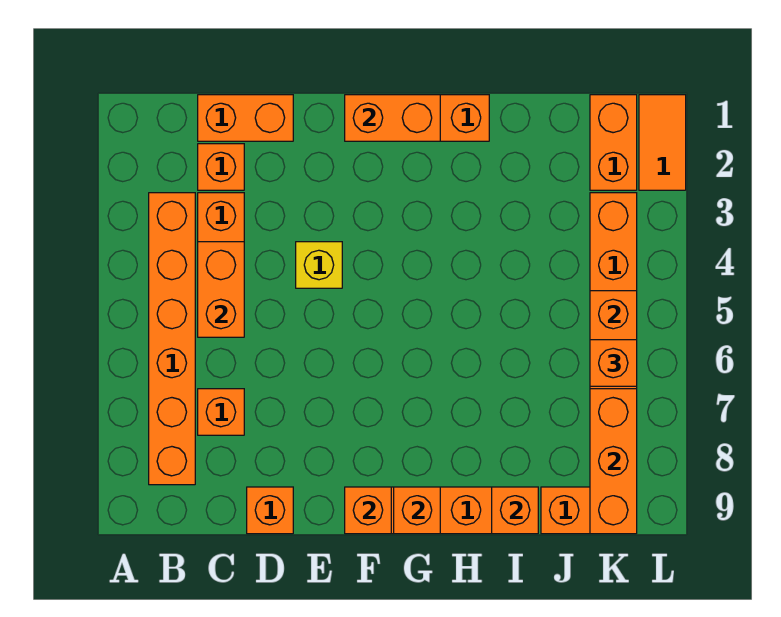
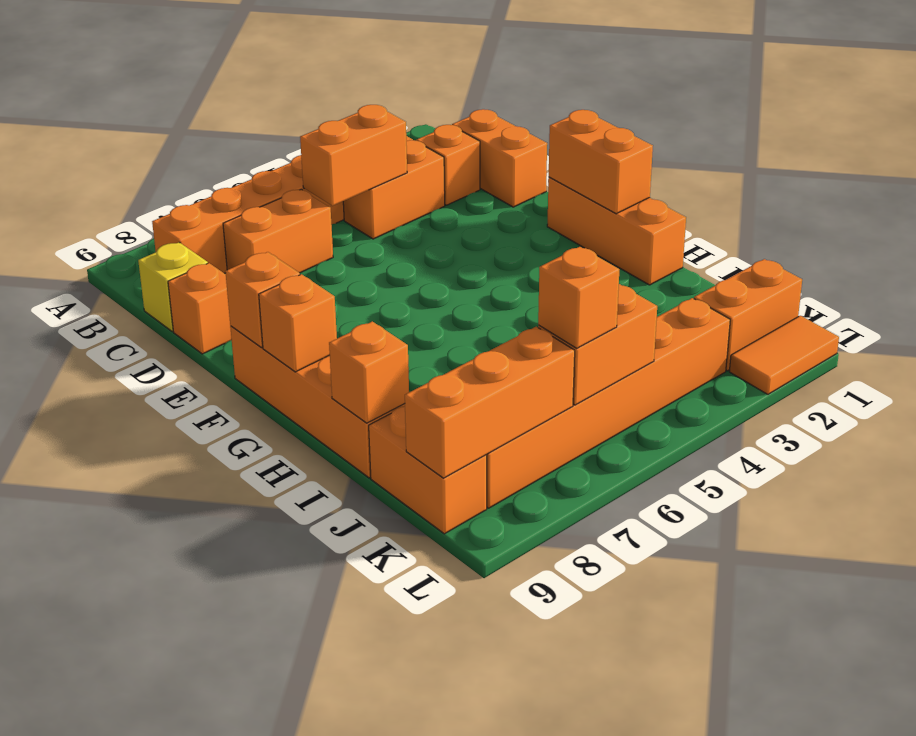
orange 1x1 brick [198,389,244,435] -> orange 1x2 brick [223,189,333,273]
yellow 1x1 brick [296,242,342,288] -> yellow 1x1 brick moved to [138,242,208,332]

